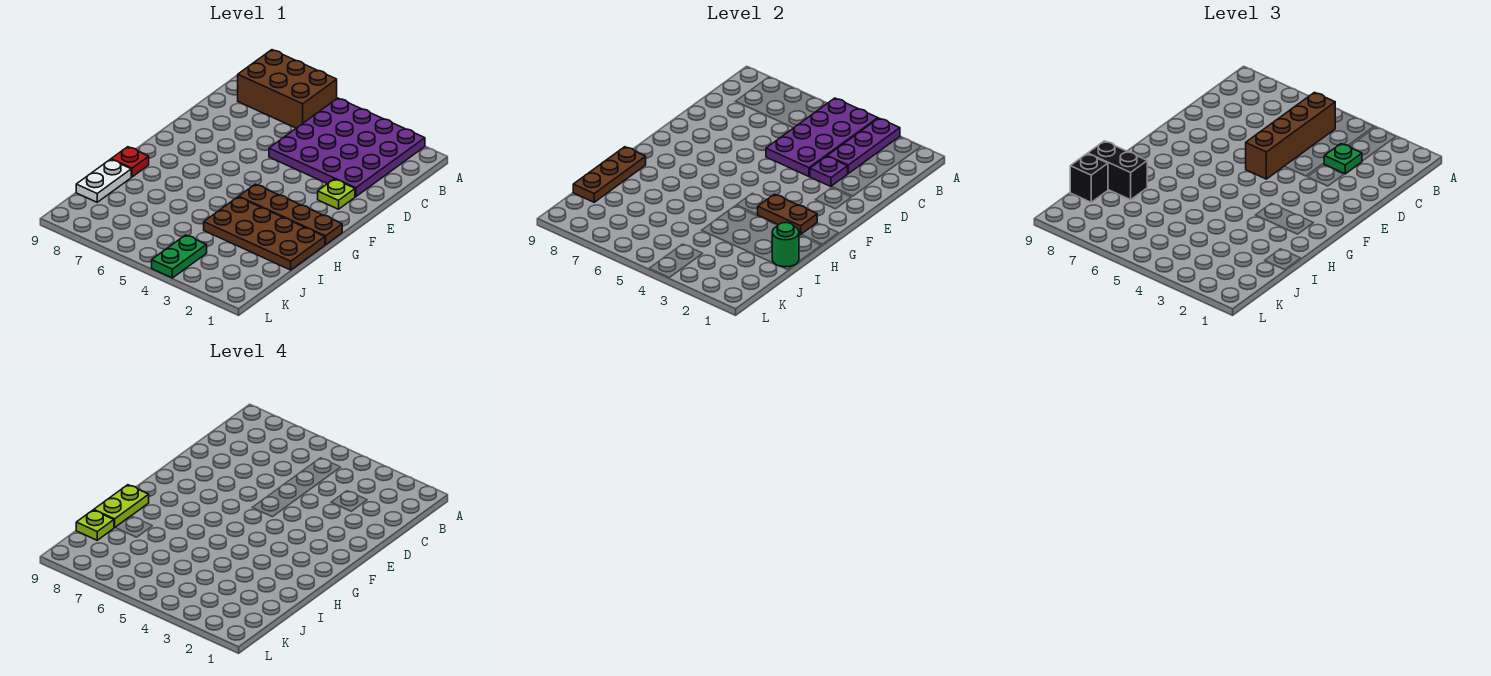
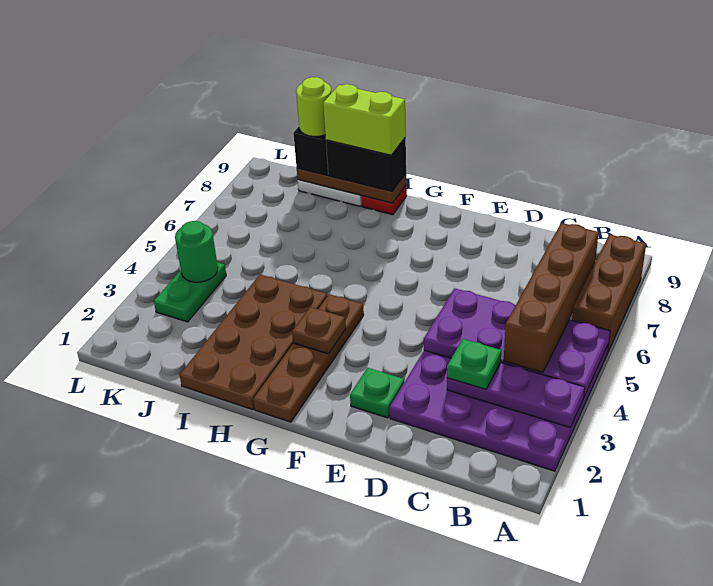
brown 2x3 brick [238,50,337,128] -> brown 1x3 brick [572,234,646,353]
brown 1x4 brick [1246,93,1335,179] -> brown 1x4 brick turned to [504,223,599,373]
purple 1x1 plate [810,156,848,186] -> none
lime 1x1 plate [318,179,355,209] -> green 1x1 plate [350,368,404,418]
brown 1x2 plate [758,194,817,235] -> brown 1x1 plate [292,307,346,354]
lime 1x2 plate [94,485,149,528] -> lime 1x2 brick [323,84,406,155]
green 1x1 round brick [772,222,799,267] -> green 1x1 round brick moved to [175,221,218,282]
black 1x2 brick [1088,141,1147,200] -> black 1x2 brick turned to [326,137,406,191]
lime 1x1 plate [76,510,114,540] -> lime 1x1 round brick [296,77,331,136]
green 1x2 plate [152,235,207,278] -> green 1x2 plate turned to [154,262,226,322]

